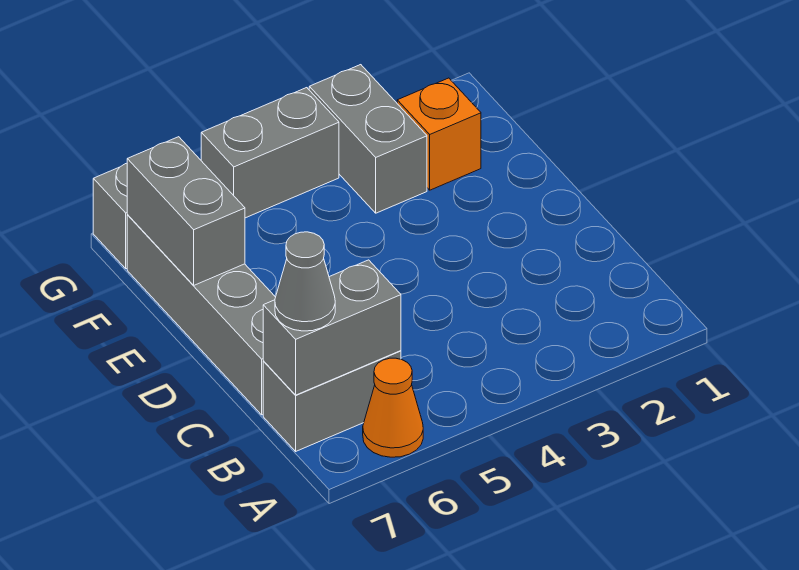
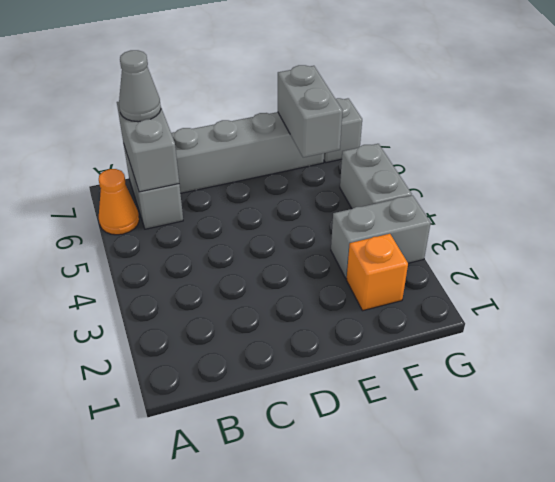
grey 1x2 brick [127,137,245,285] -> grey 1x2 brick turned to [278,65,343,158]

